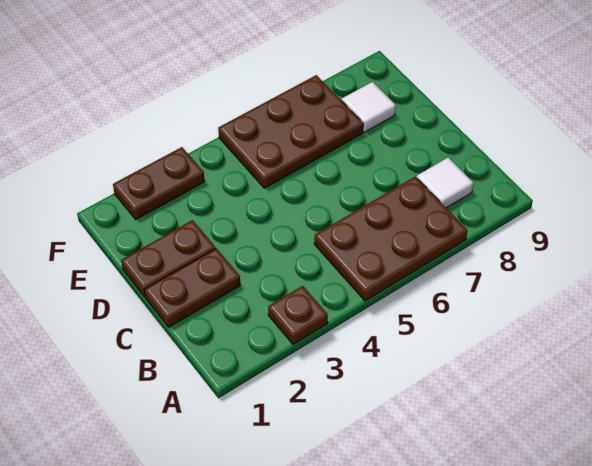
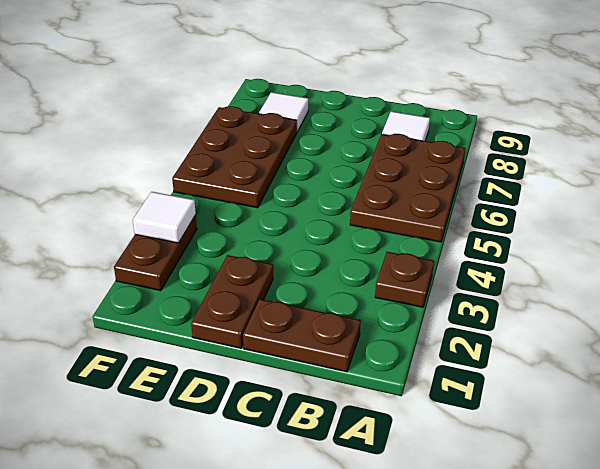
brown 1x2 plate [144,248,240,327] -> brown 1x2 plate turned to [243,299,361,372]
none -> white 1x1 tile [133,192,196,243]

